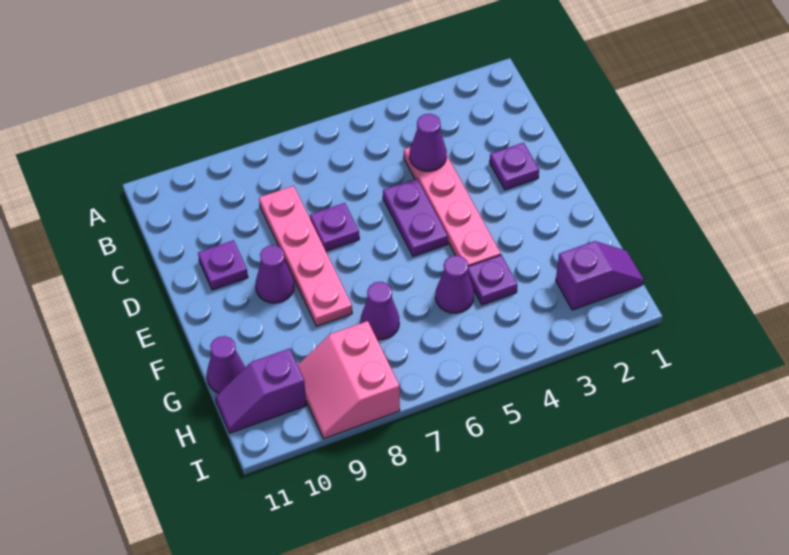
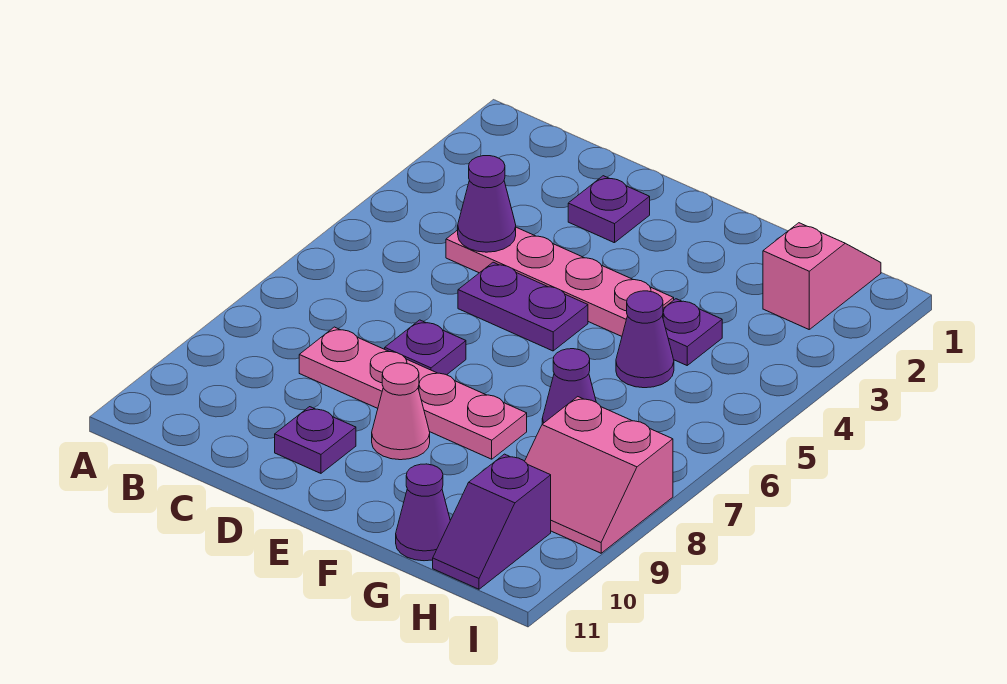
purple 1x1 cone [256,245,294,303] -> pink 1x1 cone [372,363,430,460]
purple 1x2 slope [556,241,644,310] -> pink 1x2 slope [763,223,881,329]

